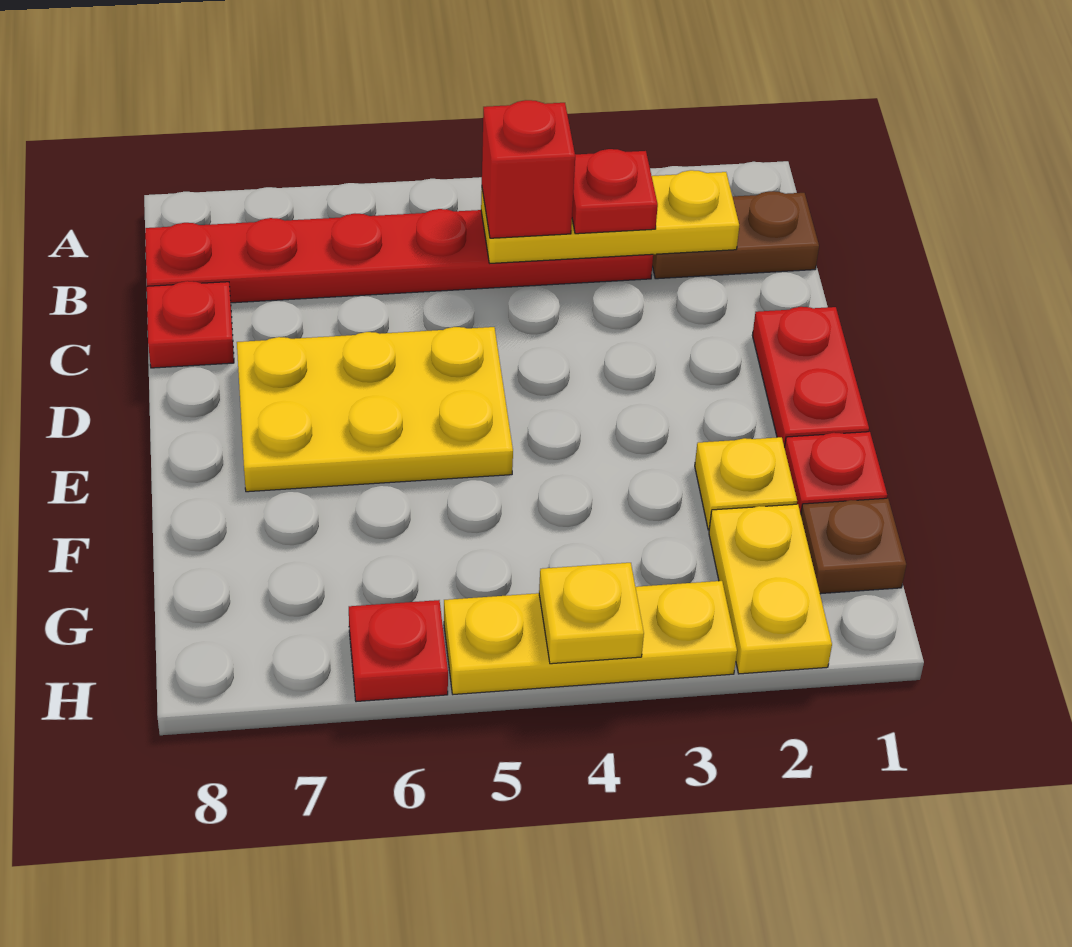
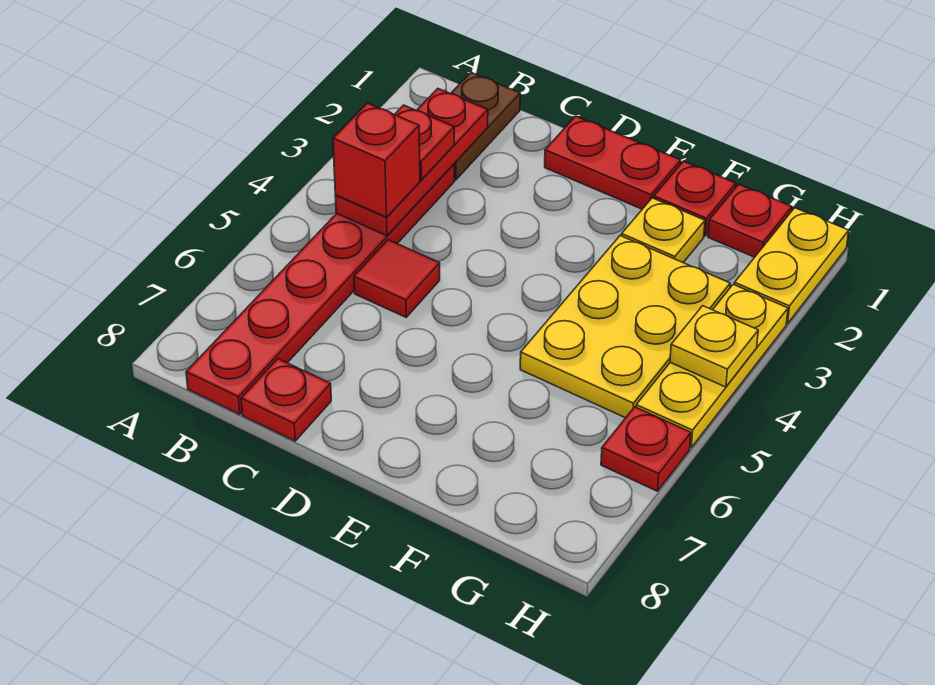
yellow 1x3 plate [481,170,739,263] -> red 1x3 plate [335,89,488,236]
none -> red 1x1 tile [354,240,440,317]
yellow 2x3 plate [237,327,513,492] -> yellow 2x3 plate moved to [520,236,730,418]
brown 1x1 plate [801,498,906,594] -> red 1x1 plate [708,184,792,257]
yellow 1x2 plate [709,504,832,674] -> yellow 1x2 plate turned to [734,208,849,324]

